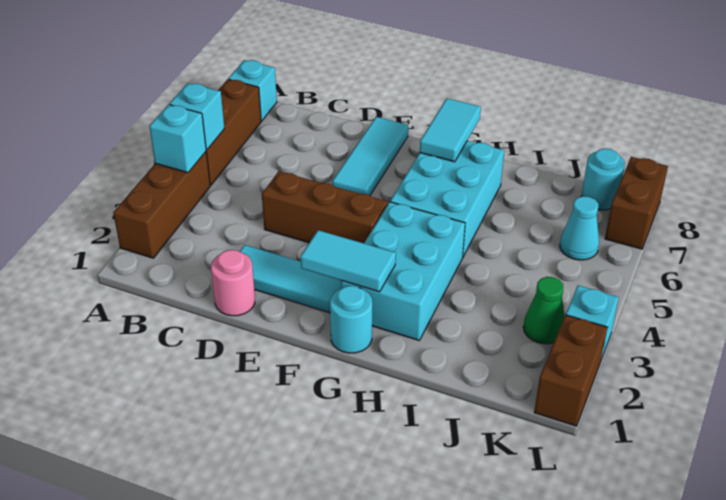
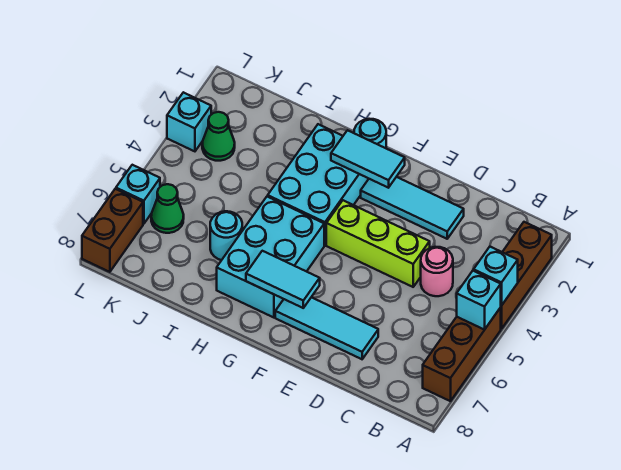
cyan 1x1 brick [228,60,277,121] -> cyan 1x1 brick moved to [116,165,160,224]
pink 1x1 round brick [211,250,255,316] -> pink 1x1 round brick moved to [421,247,453,296]
brown 1x3 brick [262,171,388,243] -> lime 1x3 brick [326,200,430,287]
cyan 1x3 tile [333,117,408,195] -> cyan 1x3 tile turned to [275,297,378,359]
cyan 1x2 tile [420,98,481,162] -> cyan 1x2 tile turned to [246,251,320,308]
cyan 1x1 cone [560,196,599,260] -> green 1x1 cone [151,184,184,233]
cyan 1x1 round brick [581,149,625,210] -> cyan 1x1 round brick moved to [210,211,242,260]
brown 1x2 brick [534,315,608,426] -> none

